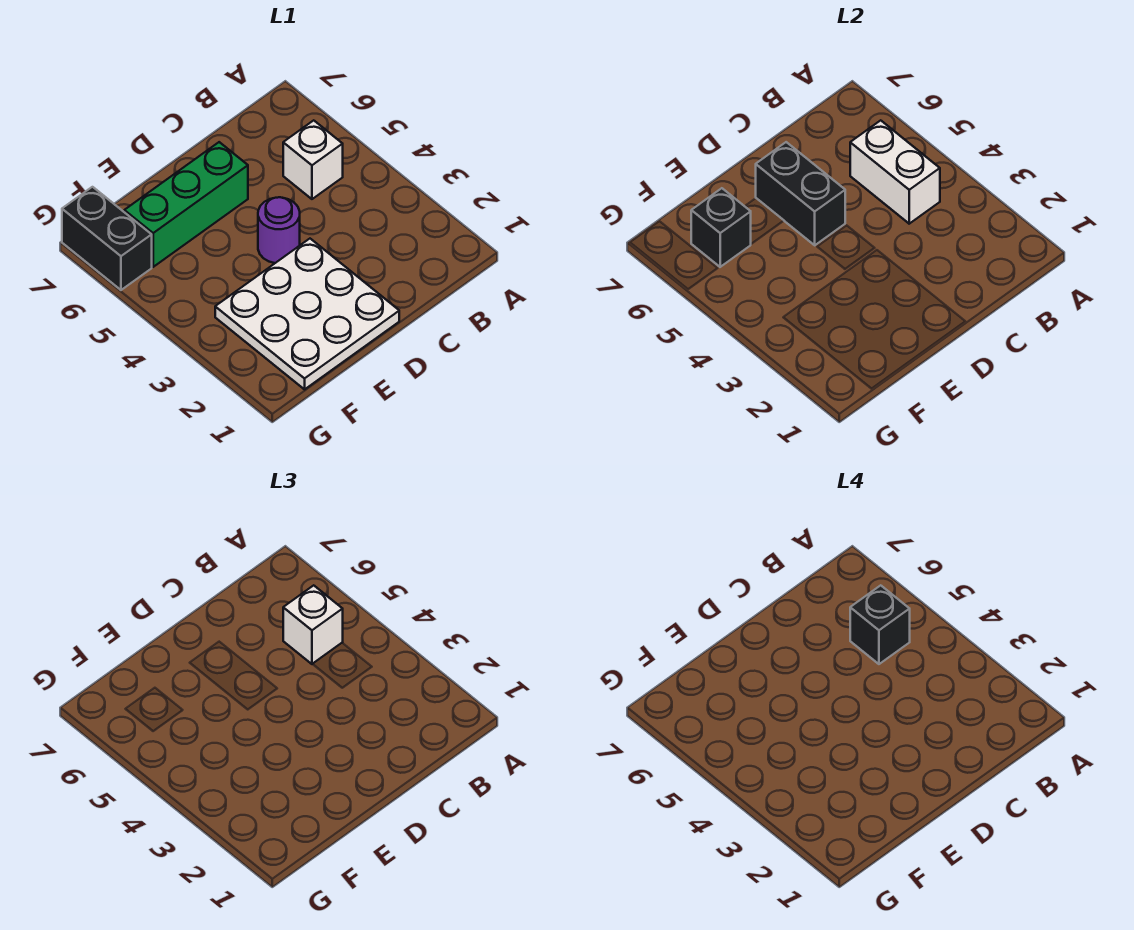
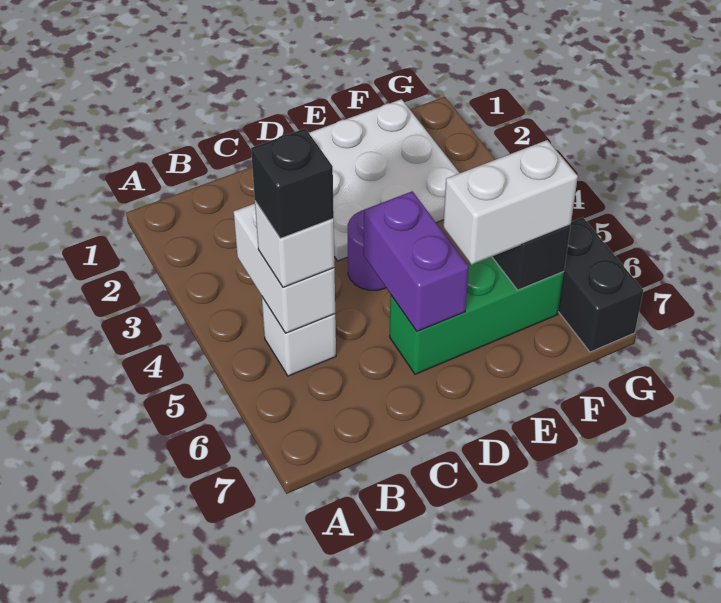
black 1x2 brick [756,142,845,245] -> purple 1x2 brick [364,191,469,331]
none -> white 1x2 brick [443,140,578,265]

